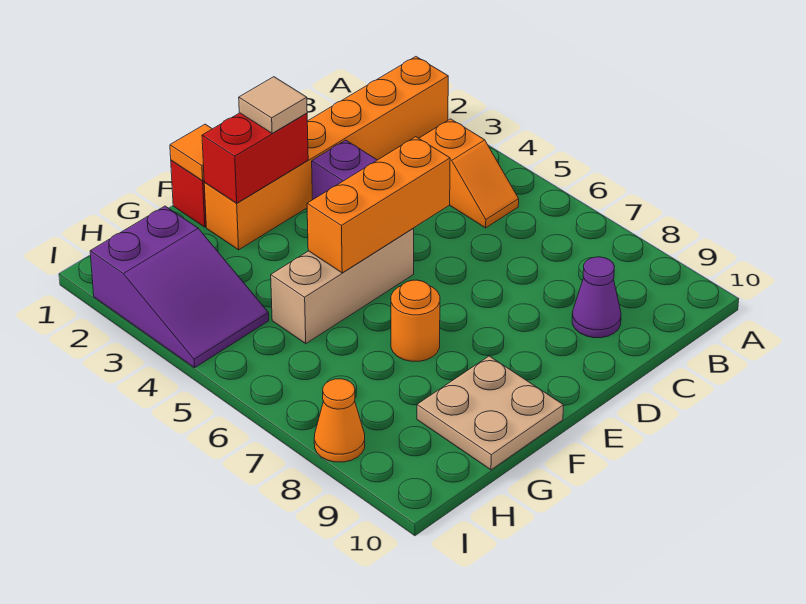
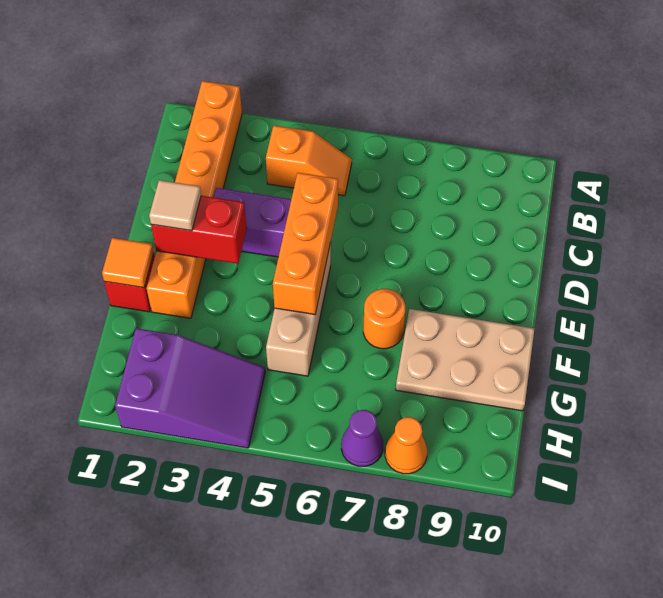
purple 1x1 cone [572,257,621,338] -> purple 1x1 cone moved to [341,410,383,466]
red 1x2 brick [202,113,308,203] -> red 1x2 brick turned to [151,196,247,264]
tan 2x2 plate [417,356,564,470] -> tan 2x3 plate [396,309,535,411]

